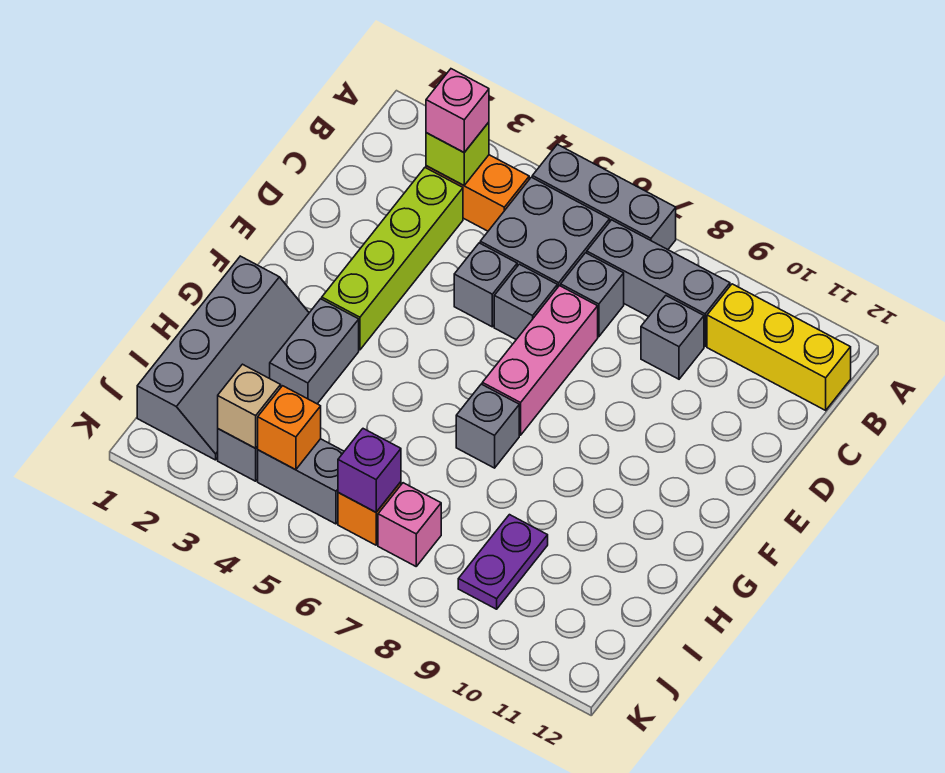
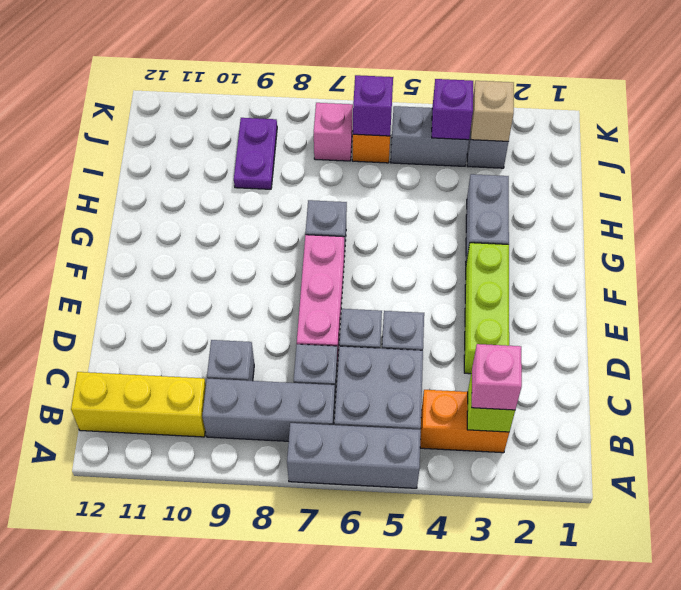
lime 1x4 brick [322,168,463,350] -> lime 1x3 brick [464,243,509,374]
grey 2x4 slope [137,256,309,460] -> none
orange 1x1 brick [257,386,321,470] -> purple 1x1 brick [432,79,473,140]

